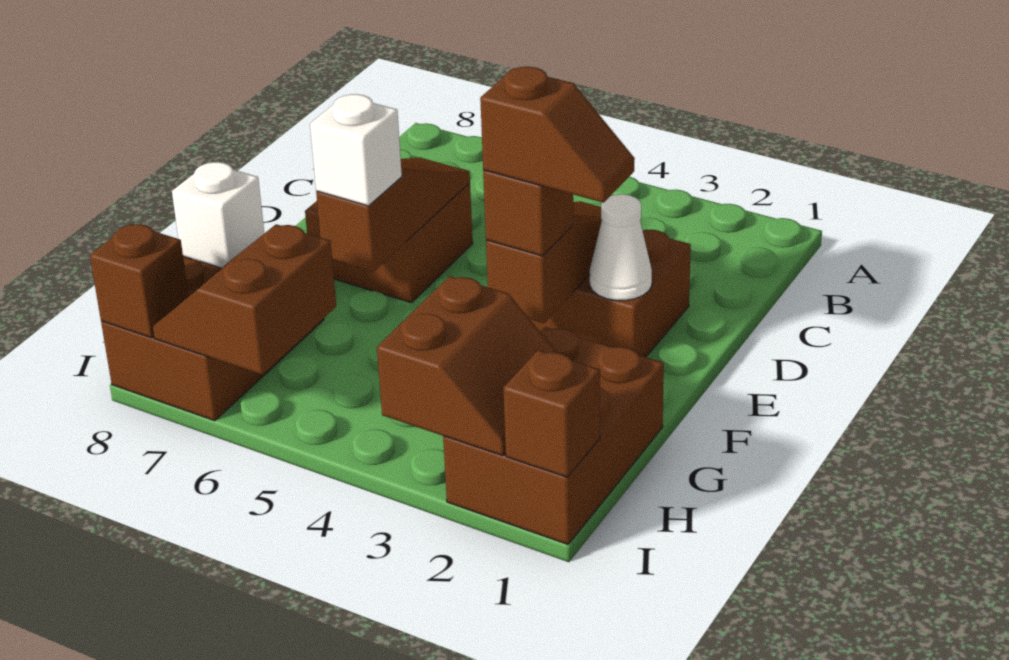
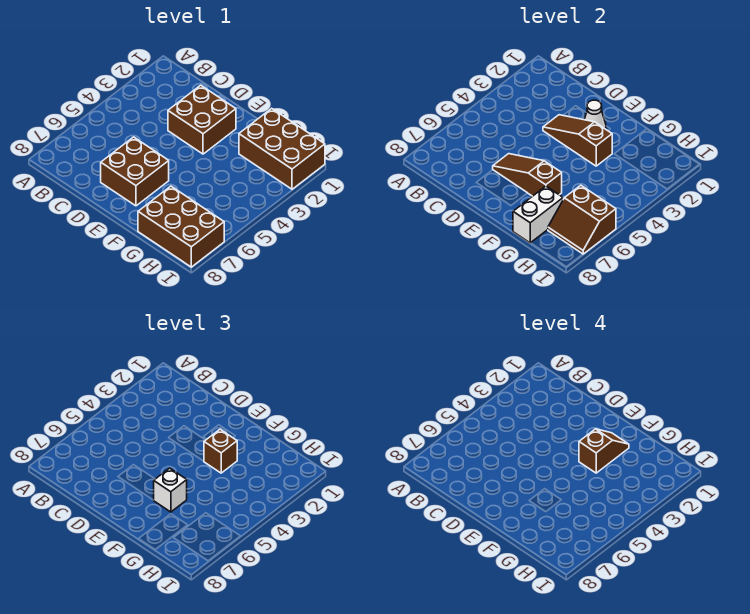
white 1x1 brick [172,162,264,268] -> white 1x2 brick [513,186,563,243]
brown 2x2 slope [377,276,558,456] -> none
brown 1x1 brick [504,350,600,477] -> none
brown 1x1 brick [90,224,189,338] -> none

